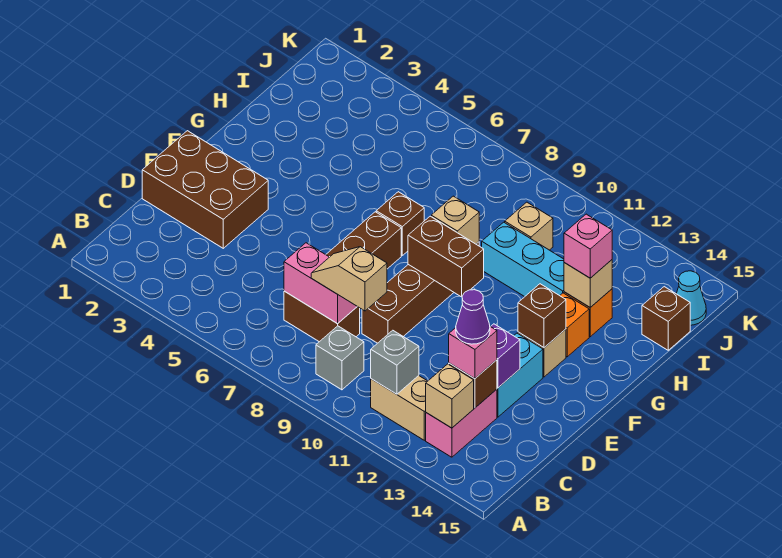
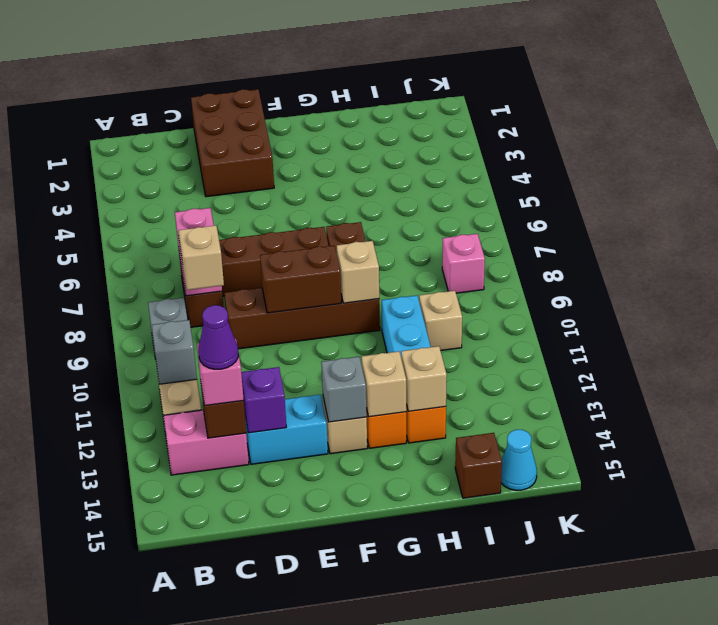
tan 1x1 brick [426,364,474,428] -> tan 1x1 brick moved to [362,351,406,417]
brown 1x2 brick [408,216,484,297] -> brown 1x2 brick turned to [260,246,341,313]
brown 1x1 brick [518,284,566,348] -> grey 1x1 brick [321,357,367,422]
pink 1x1 brick [564,214,612,278] -> pink 1x1 brick moved to [442,234,485,293]

